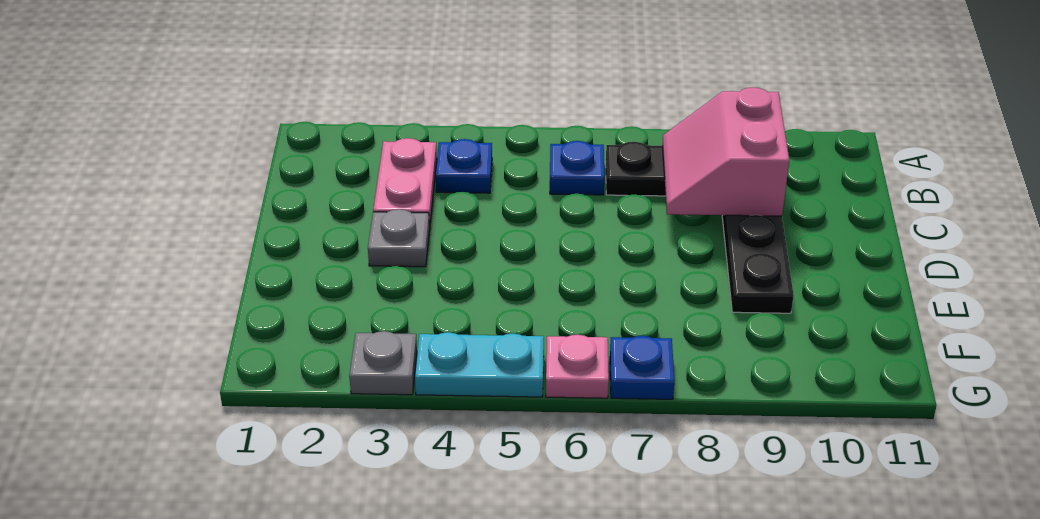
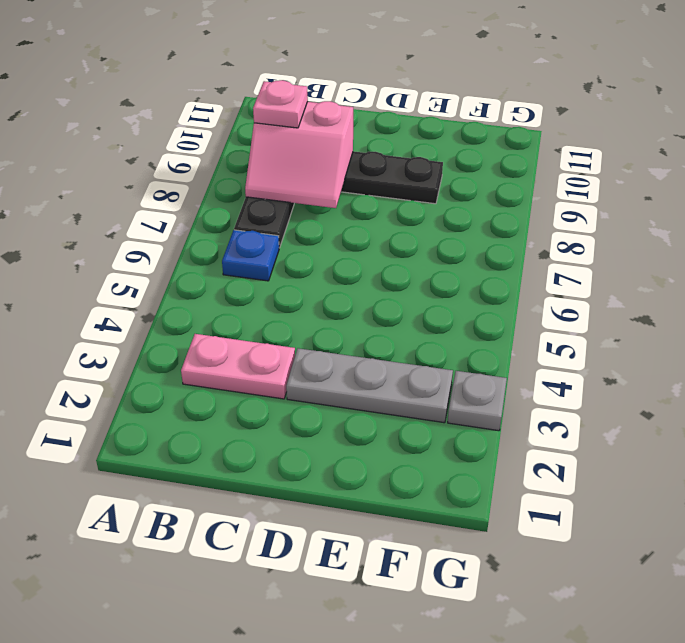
blue 1x1 plate [436,139,492,193] -> none
grey 1x1 plate [368,209,430,267] -> grey 1x3 plate [286,348,453,423]
cyan 1x2 plate [415,332,544,397] -> none
pink 1x1 plate [546,335,609,398] -> pink 1x1 plate moved to [253,80,308,128]
blue 1x1 plate [610,336,674,399] -> none

